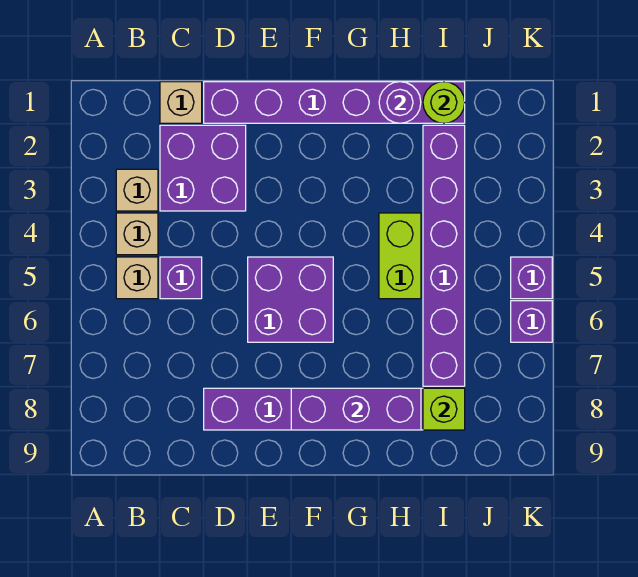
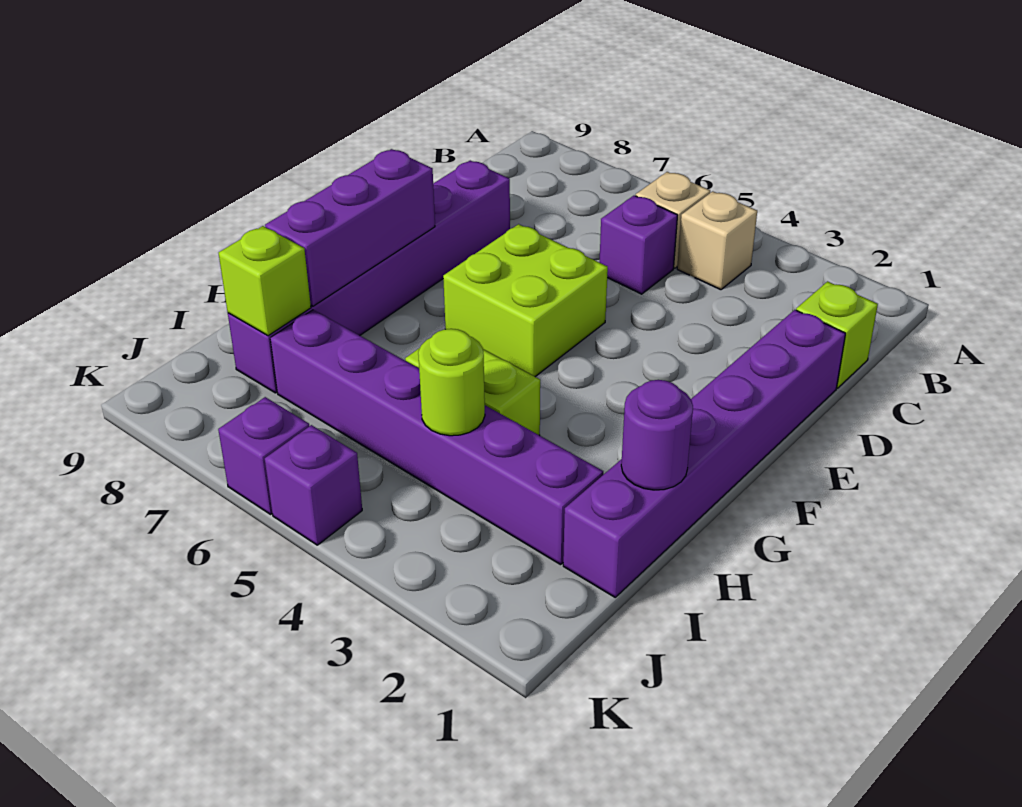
tan 1x1 brick [116,169,158,211] -> none
tan 1x1 brick [160,82,202,123] -> lime 1x1 brick [796,281,878,388]
purple 2x2 brick [160,125,246,211] -> none
purple 2x2 brick [248,257,333,342] -> lime 2x2 brick [443,224,608,377]
lime 1x1 round brick [423,82,465,123] -> lime 1x1 round brick moved to [418,329,485,436]

